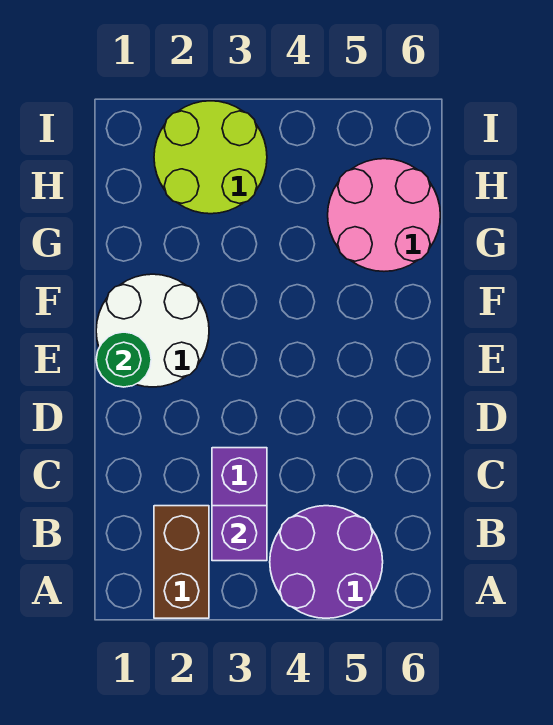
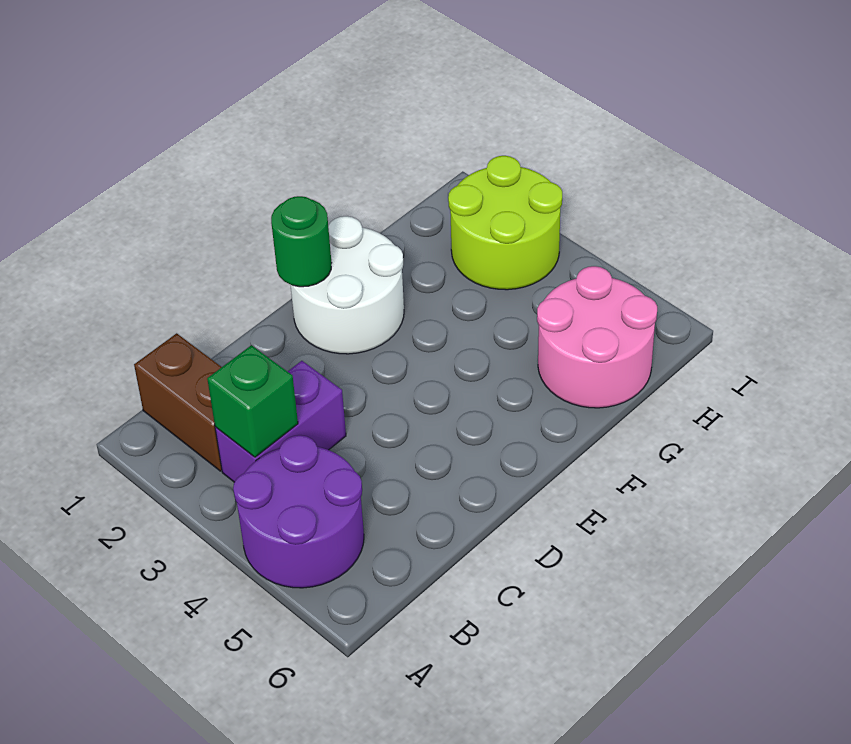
brown 1x2 brick [154,506,209,618] -> brown 1x2 brick turned to [134,333,222,471]
purple 1x1 brick [212,506,267,561] -> green 1x1 brick [207,345,298,457]

